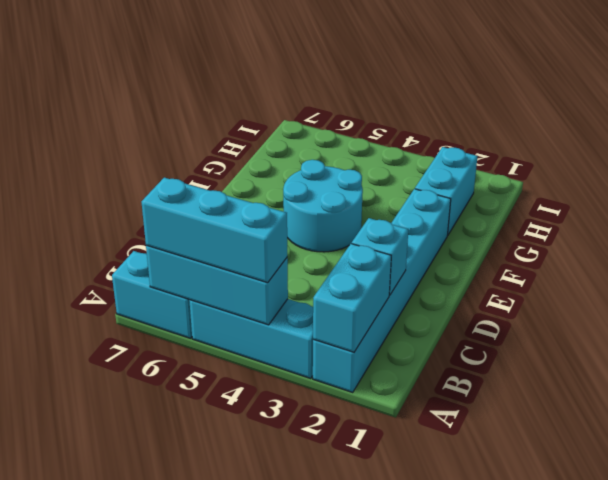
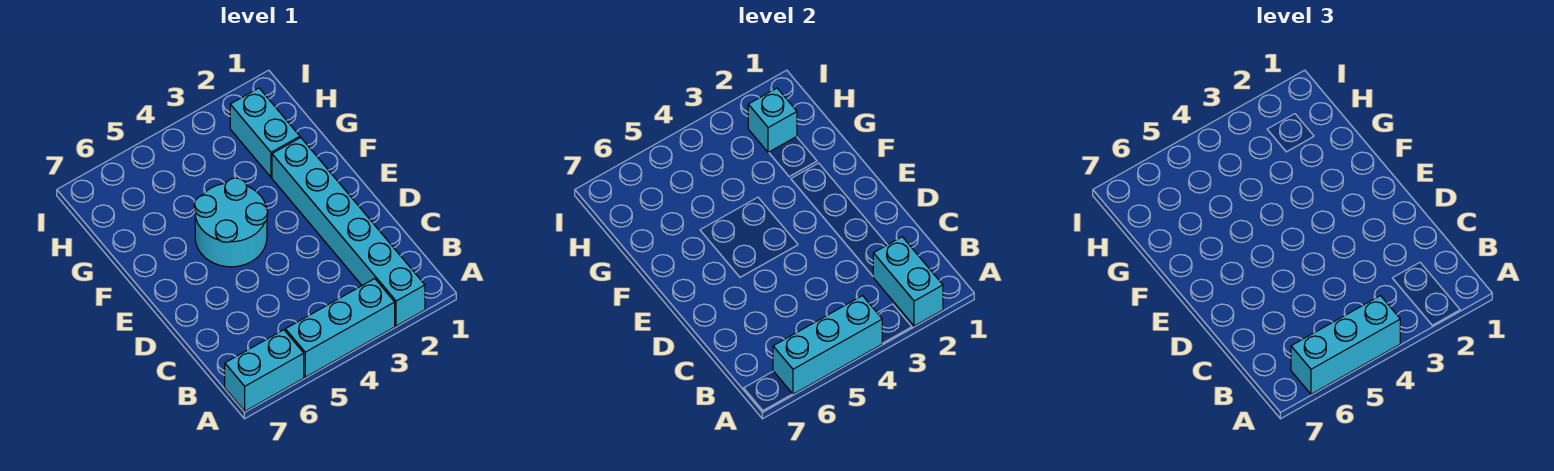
cyan 1x1 brick [352,218,408,295] -> cyan 1x1 brick moved to [748,88,797,153]

